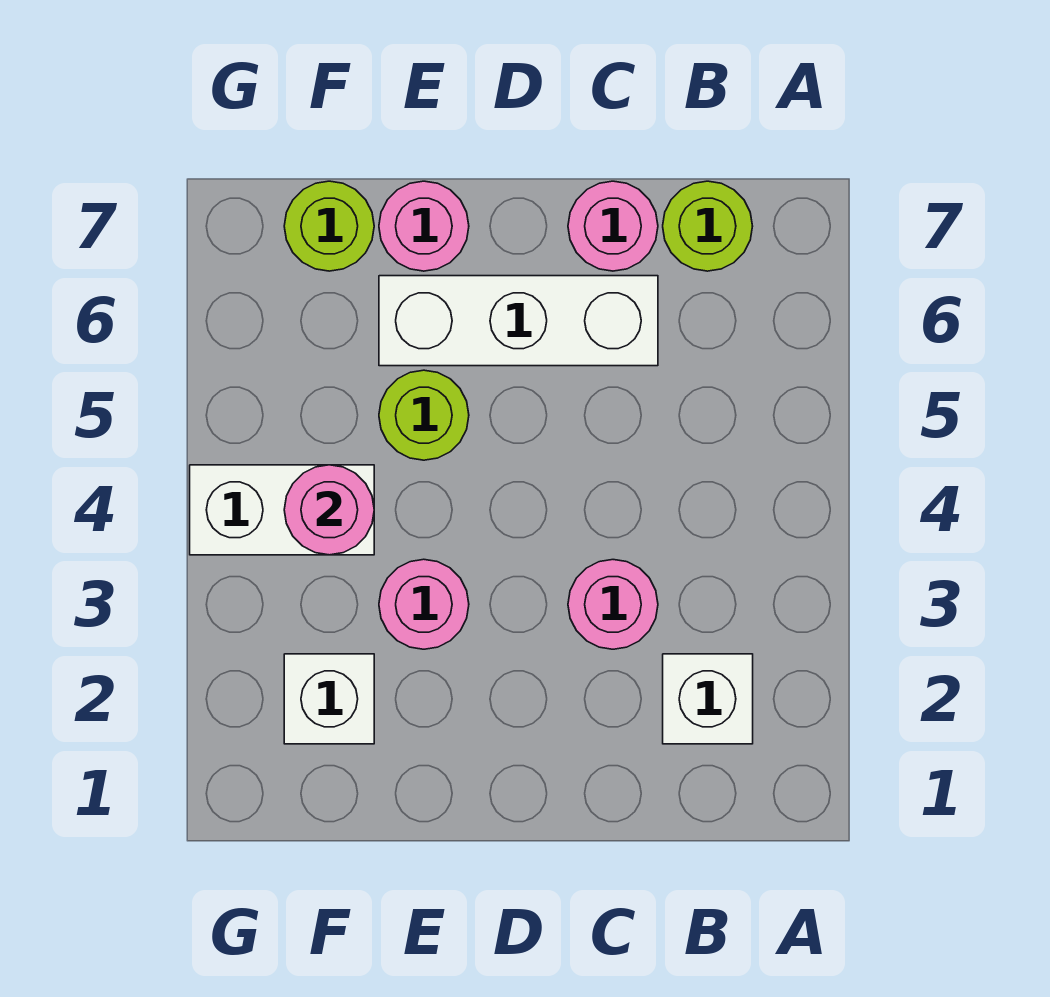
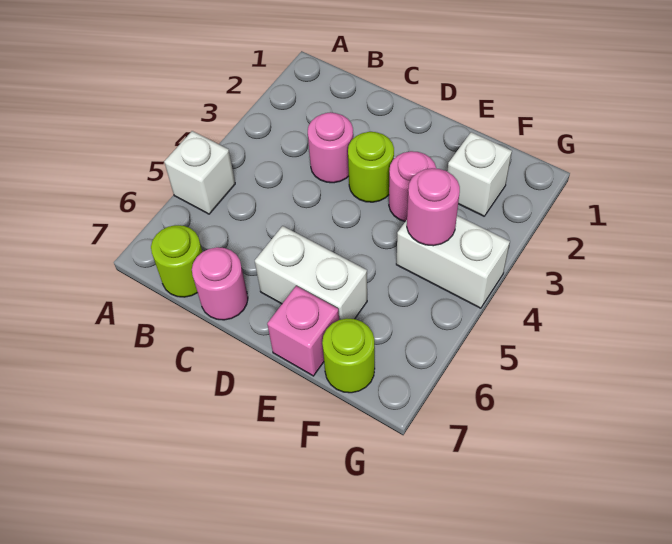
white 1x1 brick [663,654,753,744] -> white 1x1 brick moved to [164,131,235,214]
white 1x3 brick [379,276,658,366] -> white 1x2 brick [255,226,367,320]
lime 1x1 round brick [379,370,469,460] -> lime 1x1 round brick moved to [348,132,394,202]
pink 1x1 round brick [379,181,469,271] -> pink 1x1 brick [267,286,339,376]

